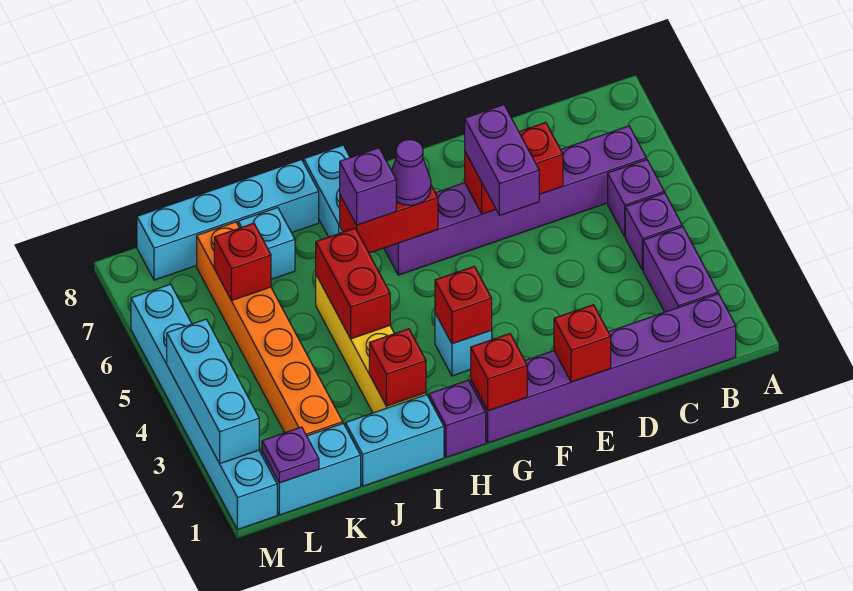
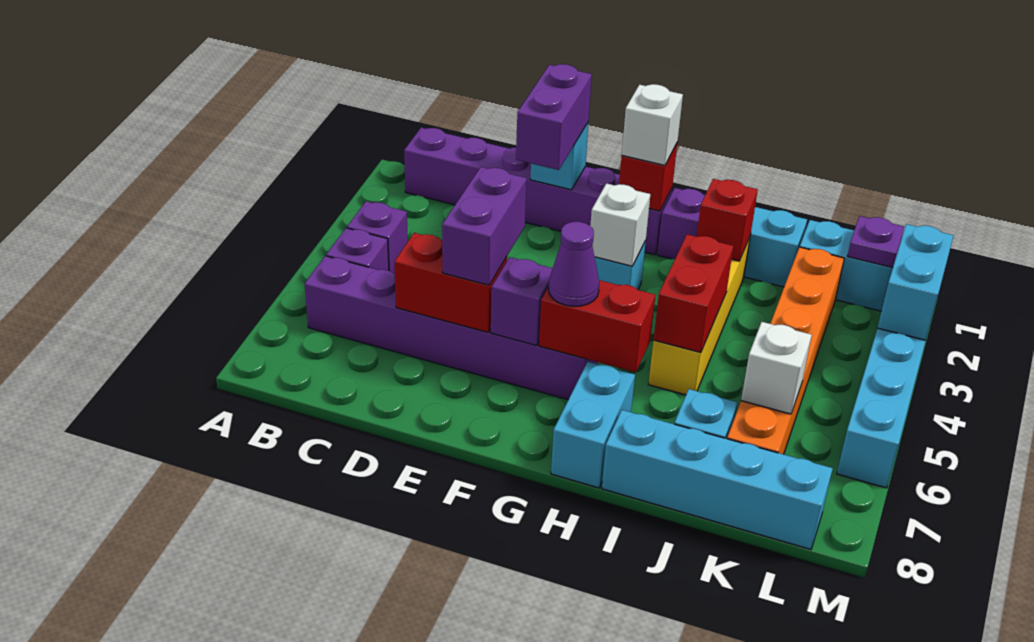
purple 1x2 brick [643,227,718,312] -> purple 1x2 brick moved to [516,64,592,170]
red 1x1 brick [554,305,611,382] -> cyan 1x1 brick [530,122,589,190]
none -> white 1x1 brick [622,84,683,165]
red 1x1 brick [435,266,492,344] -> white 1x1 brick [590,183,650,266]
purple 1x1 brick [340,148,396,225] -> purple 1x1 brick moved to [491,257,553,346]
red 1x1 brick [214,223,271,301] -> white 1x1 brick [741,322,812,414]
cyan 1x3 brick [167,319,259,463] -> cyan 1x2 brick [878,224,954,340]

